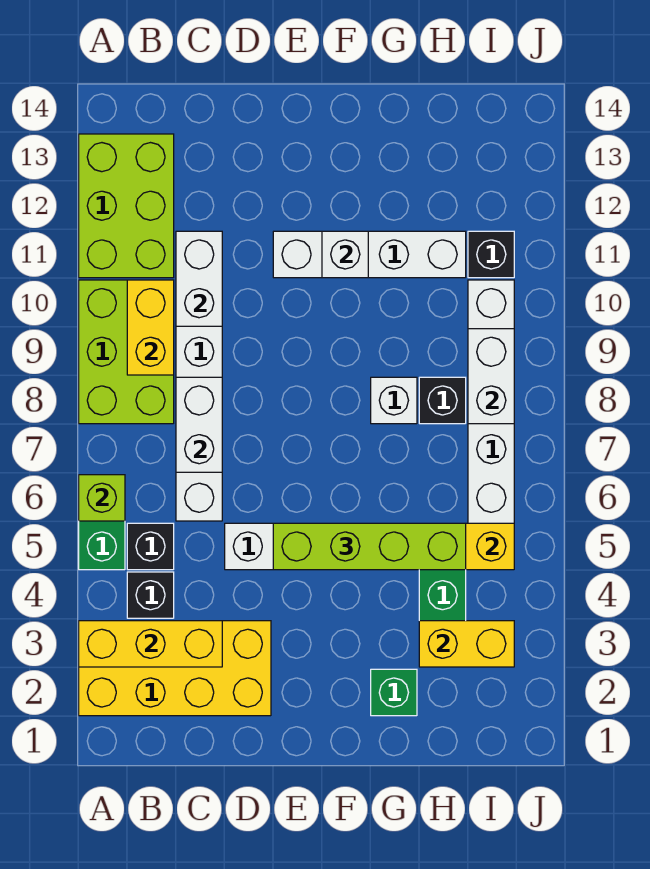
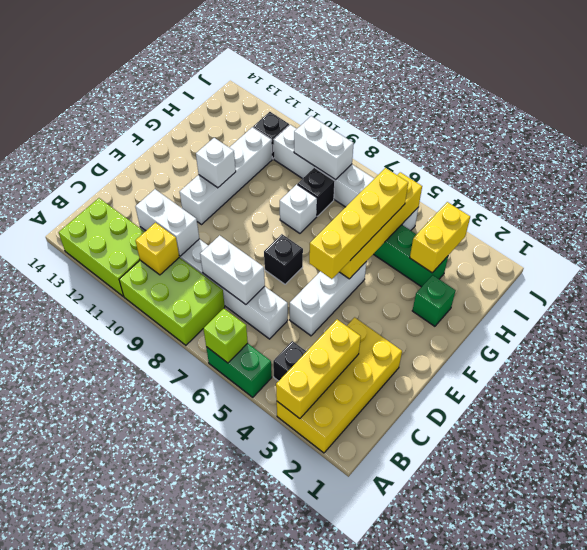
black 1x1 brick [127,523,174,570] -> black 1x1 brick moved to [264,234,303,284]
yellow 1x2 brick [127,280,174,375] -> yellow 1x1 brick [136,223,179,275]
lime 1x4 brick [273,523,466,570] -> yellow 1x4 brick [309,168,408,279]

